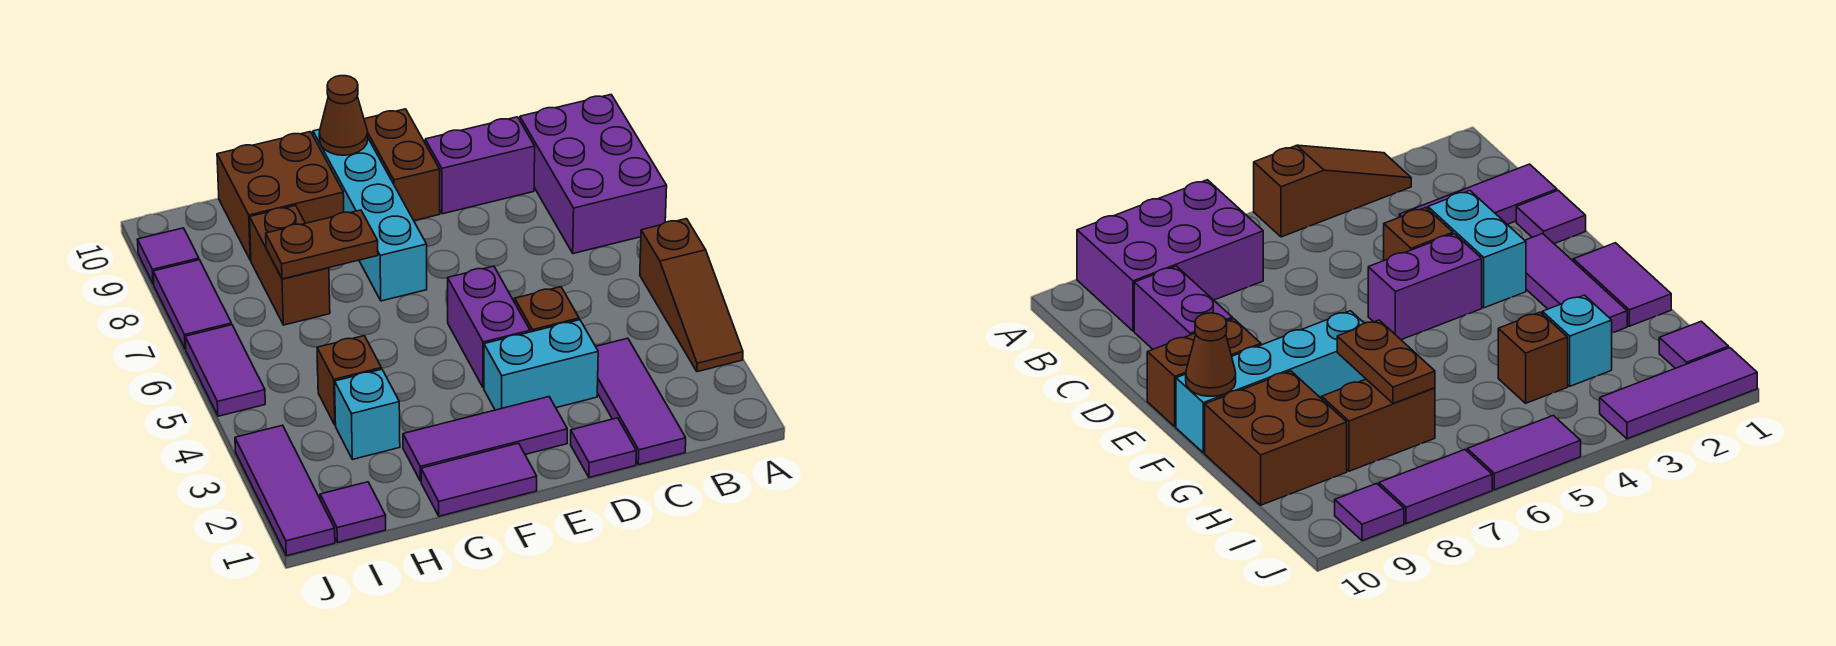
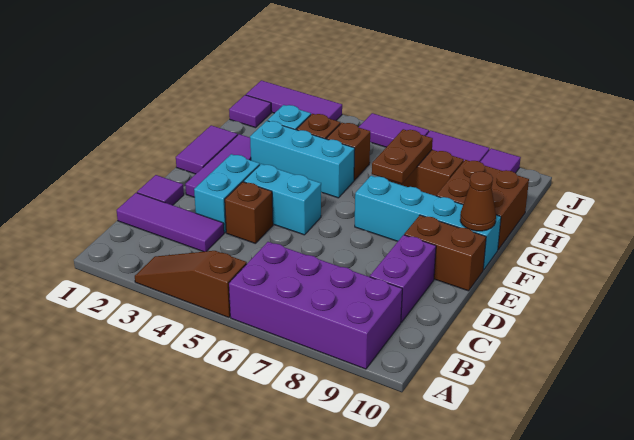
purple 2x3 brick [520,95,667,254] -> purple 2x4 brick [229,242,402,369]
purple 1x2 brick [448,266,530,388] -> cyan 1x2 brick [244,164,321,235]
none -> cyan 1x3 brick [250,121,355,198]
none -> brown 1x1 brick [326,123,370,180]

